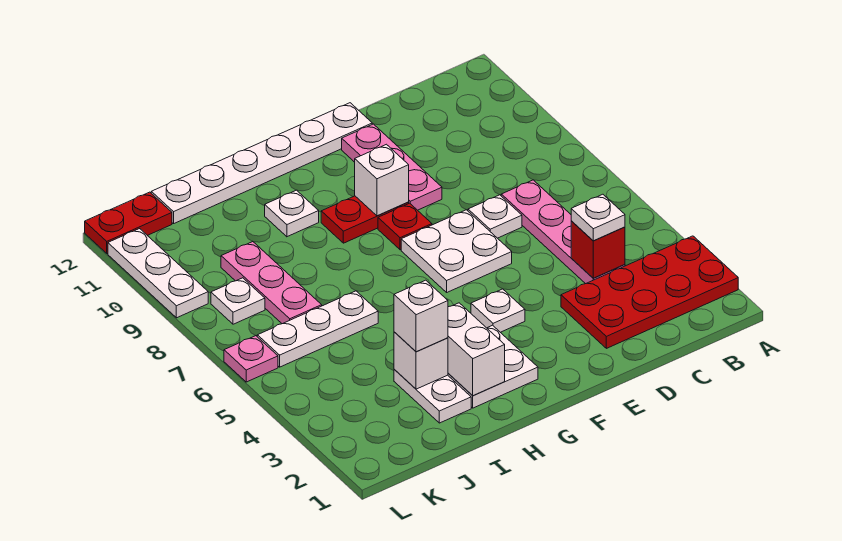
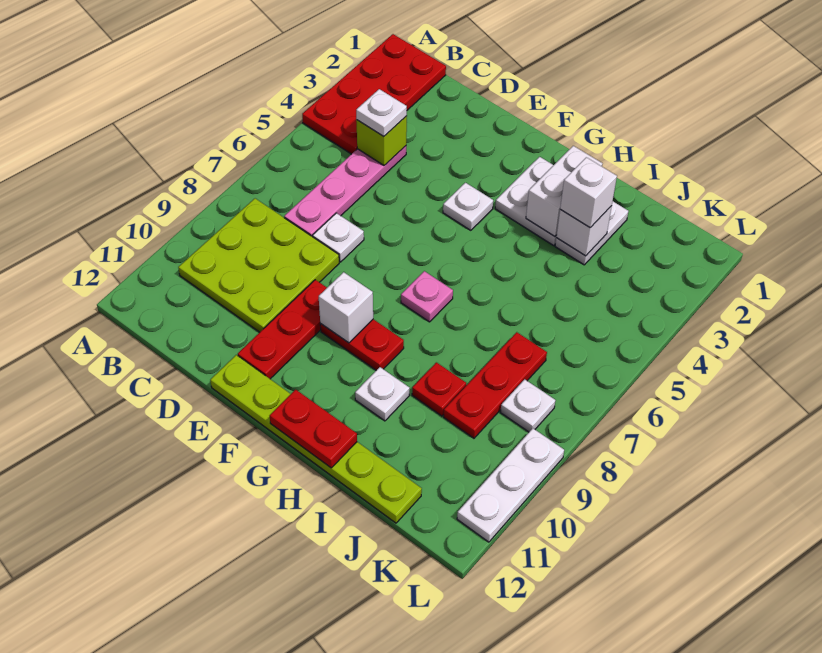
red 2x4 plate [561,236,738,348] -> red 2x4 plate turned to [302,34,446,154]
none -> lime 3x3 plate [178,198,339,332]
red 1x1 brick [571,221,625,278] -> lime 1x1 brick [356,116,407,165]
white 2x2 plate [401,210,512,292] -> none
pink 1x3 plate [342,124,442,210] -> red 1x3 plate [238,280,327,379]
white 1x6 plate [151,103,372,224] -> lime 1x6 plate [210,355,422,523]
red 1x1 plate [378,203,432,250] -> red 1x1 plate moved to [412,362,466,416]
white 1x3 plate [257,291,378,367] -> none
pink 1x3 plate [221,241,322,324] -> red 1x3 plate [444,332,547,438]
red 1x2 plate [85,192,172,253] -> red 1x2 plate moved to [270,390,357,468]
pink 1x1 plate [224,336,278,382] -> pink 1x1 plate moved to [401,271,453,322]

